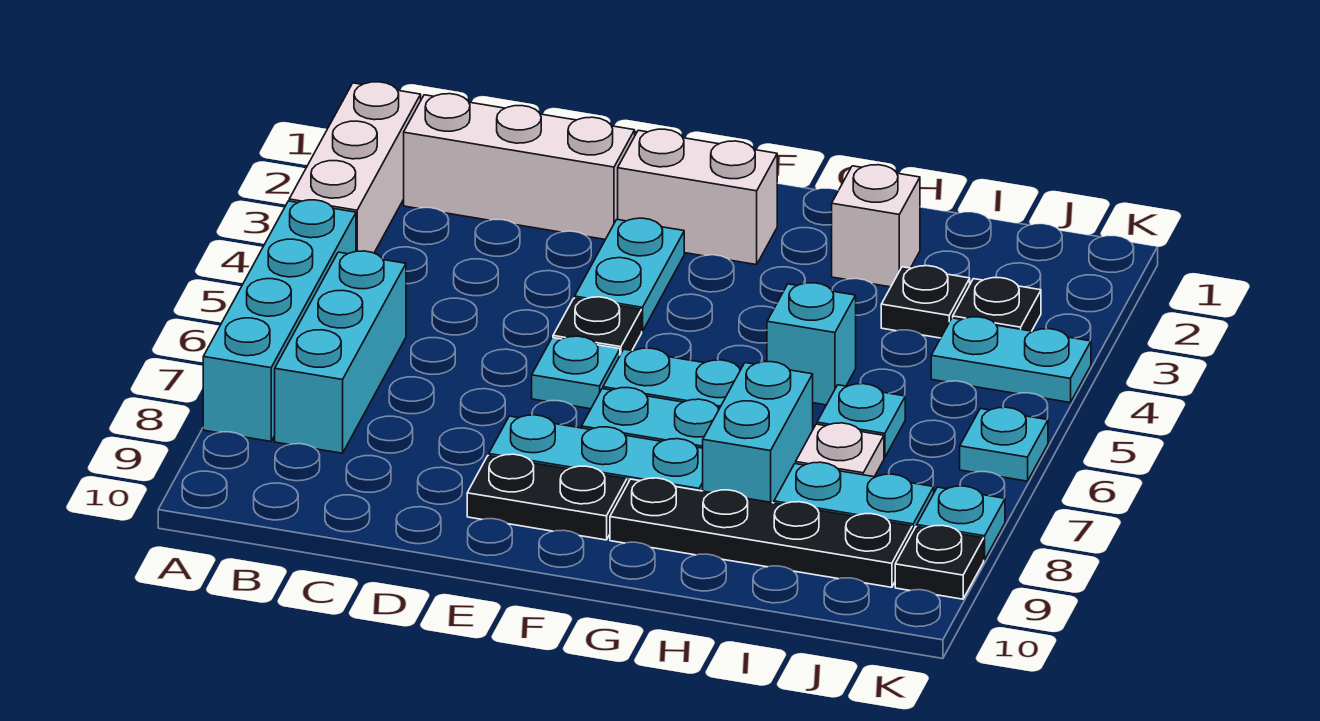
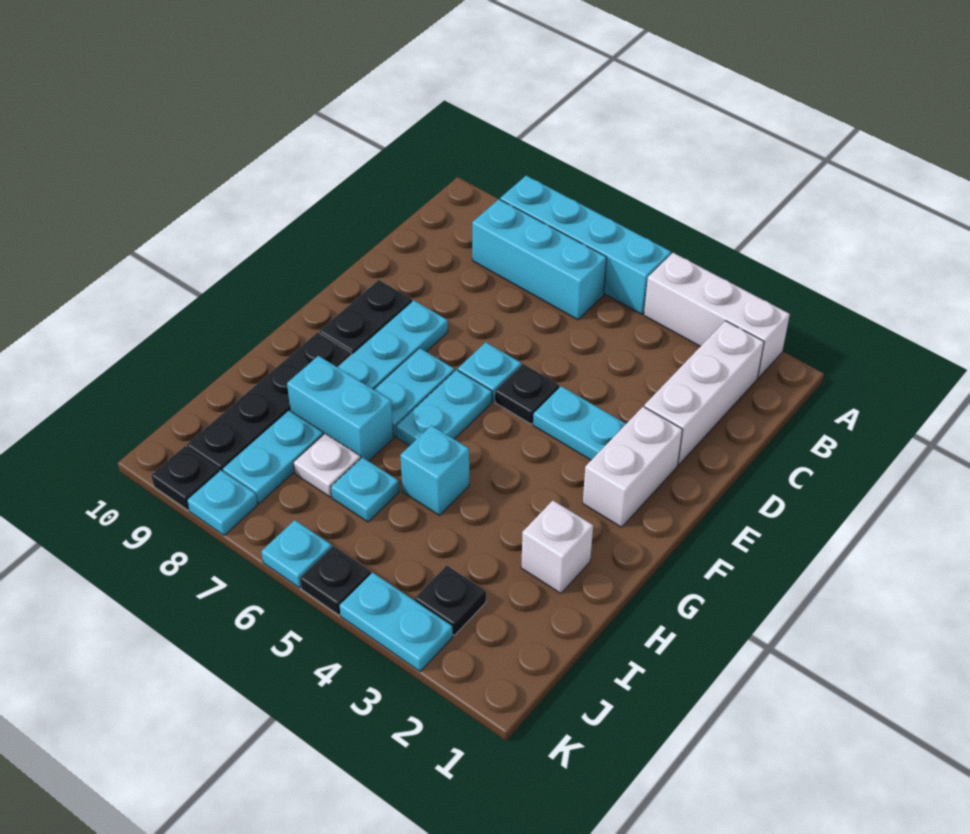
black 1x1 plate [881,266,970,338] -> black 1x1 plate moved to [300,546,371,615]
cyan 1x2 plate [931,317,1091,402] -> cyan 1x2 plate turned to [340,573,453,672]

